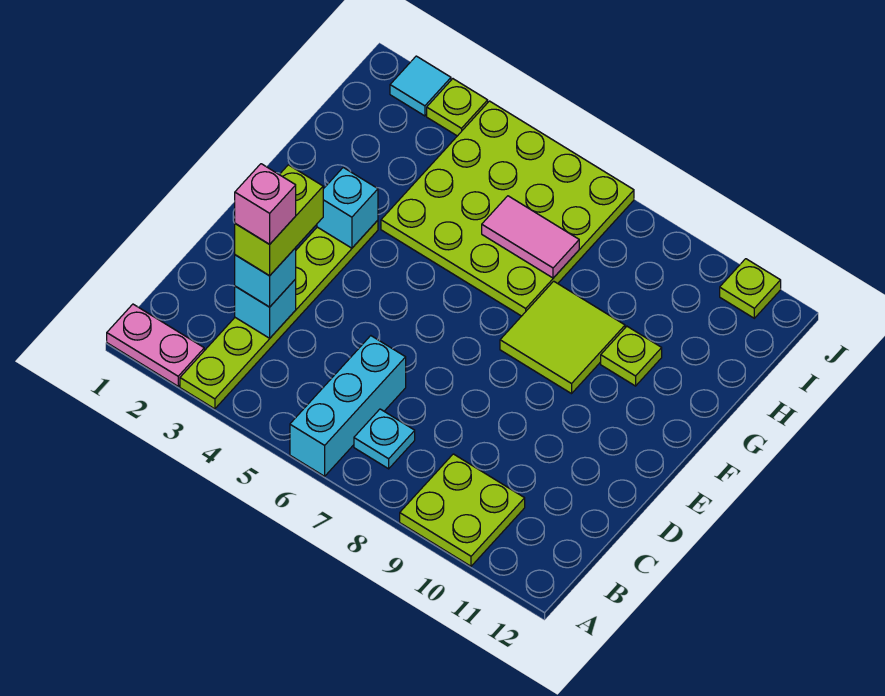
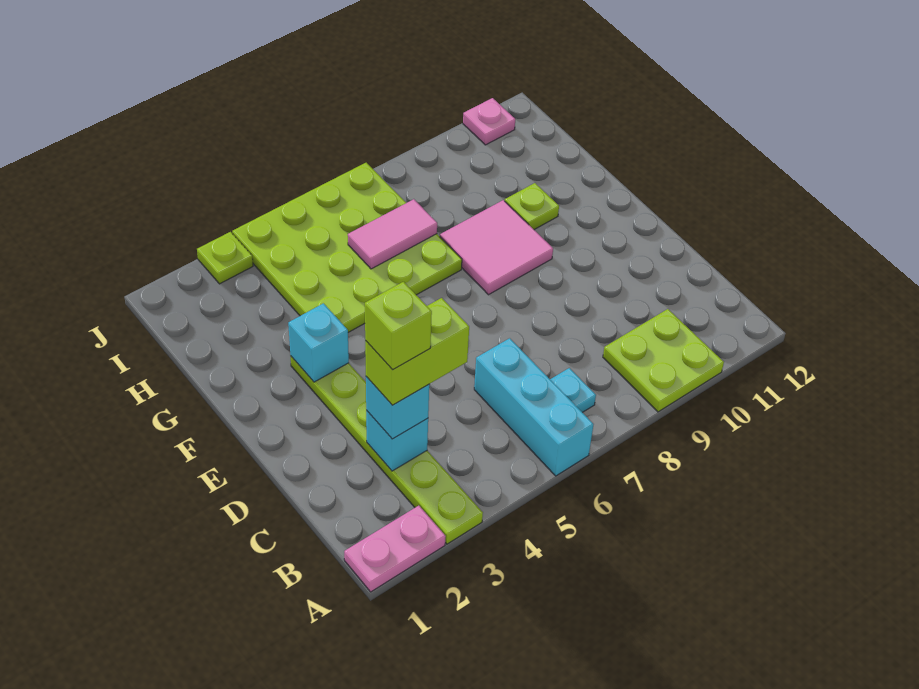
lime 1x2 brick [235,165,323,276] -> lime 1x2 brick turned to [365,298,469,405]
pink 1x1 brick [235,164,296,244] -> lime 1x1 brick [365,282,432,370]
lime 2x2 tile [500,281,625,394] -> pink 2x2 tile [440,200,553,295]
cyan 1x1 tile [390,56,451,116] -> none
lime 1x1 plate [720,259,781,318] -> pink 1x1 plate [463,98,515,145]

